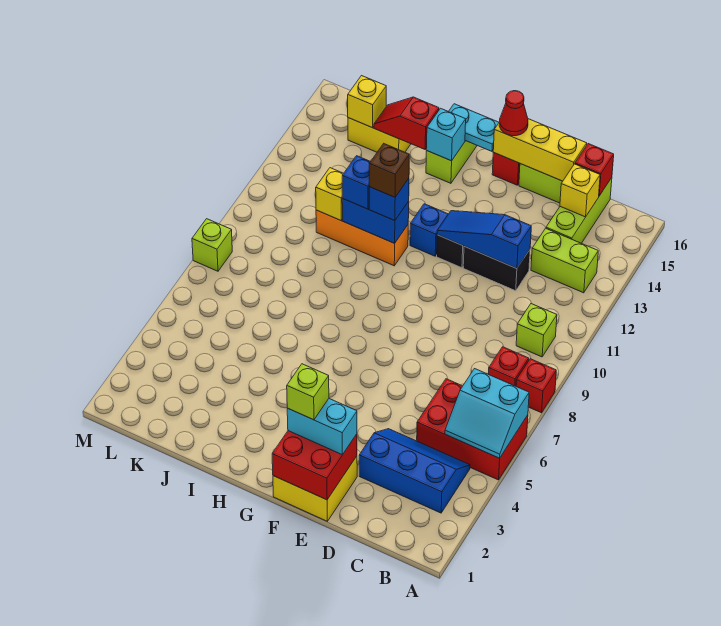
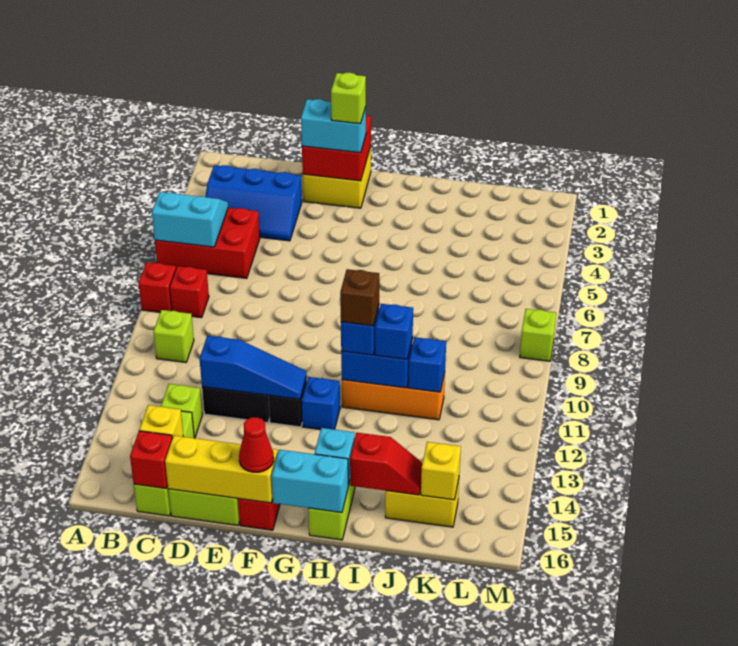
lime 1x2 brick [531,228,598,293] -> lime 1x1 brick [161,384,202,438]
cyan 1x2 plate [449,104,499,151] -> cyan 1x2 brick [272,450,348,513]
yellow 1x1 brick [316,168,344,220] -> blue 1x1 brick [408,337,446,392]

